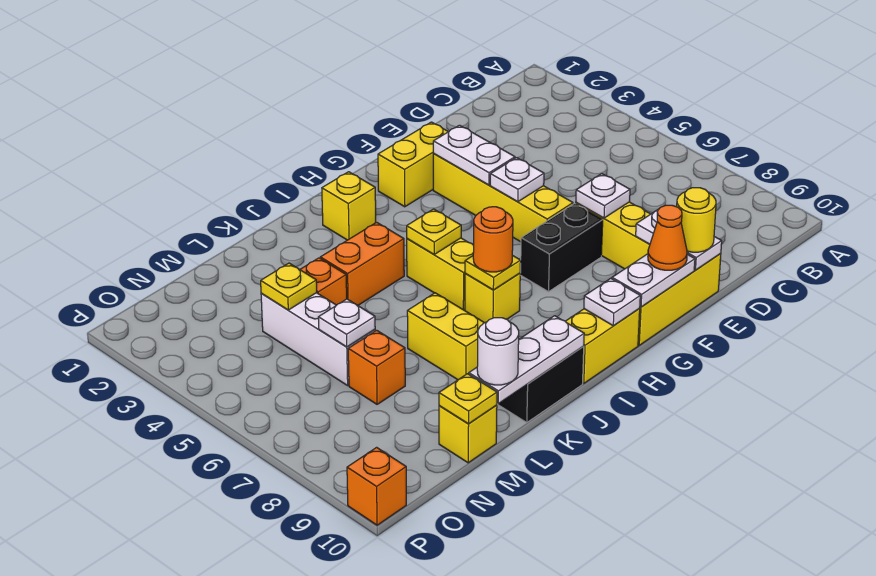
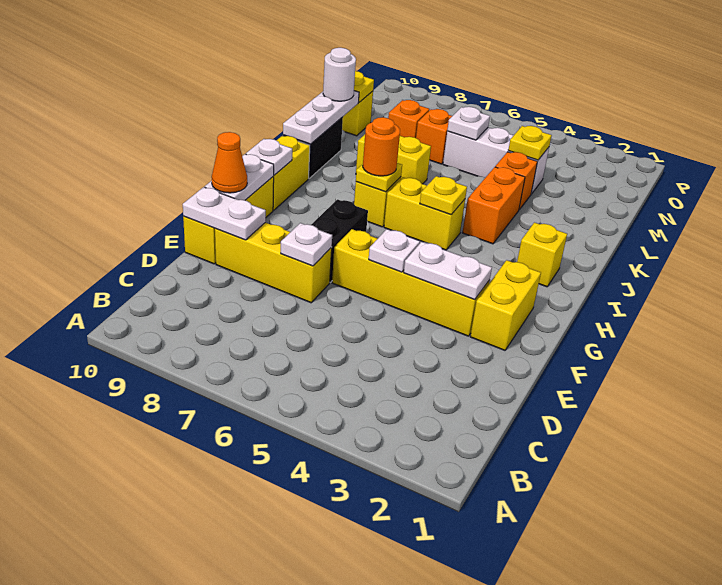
yellow 1x1 round brick [677,188,716,252] -> none
orange 1x1 brick [347,447,406,525] -> orange 1x1 brick moved to [388,100,430,138]

